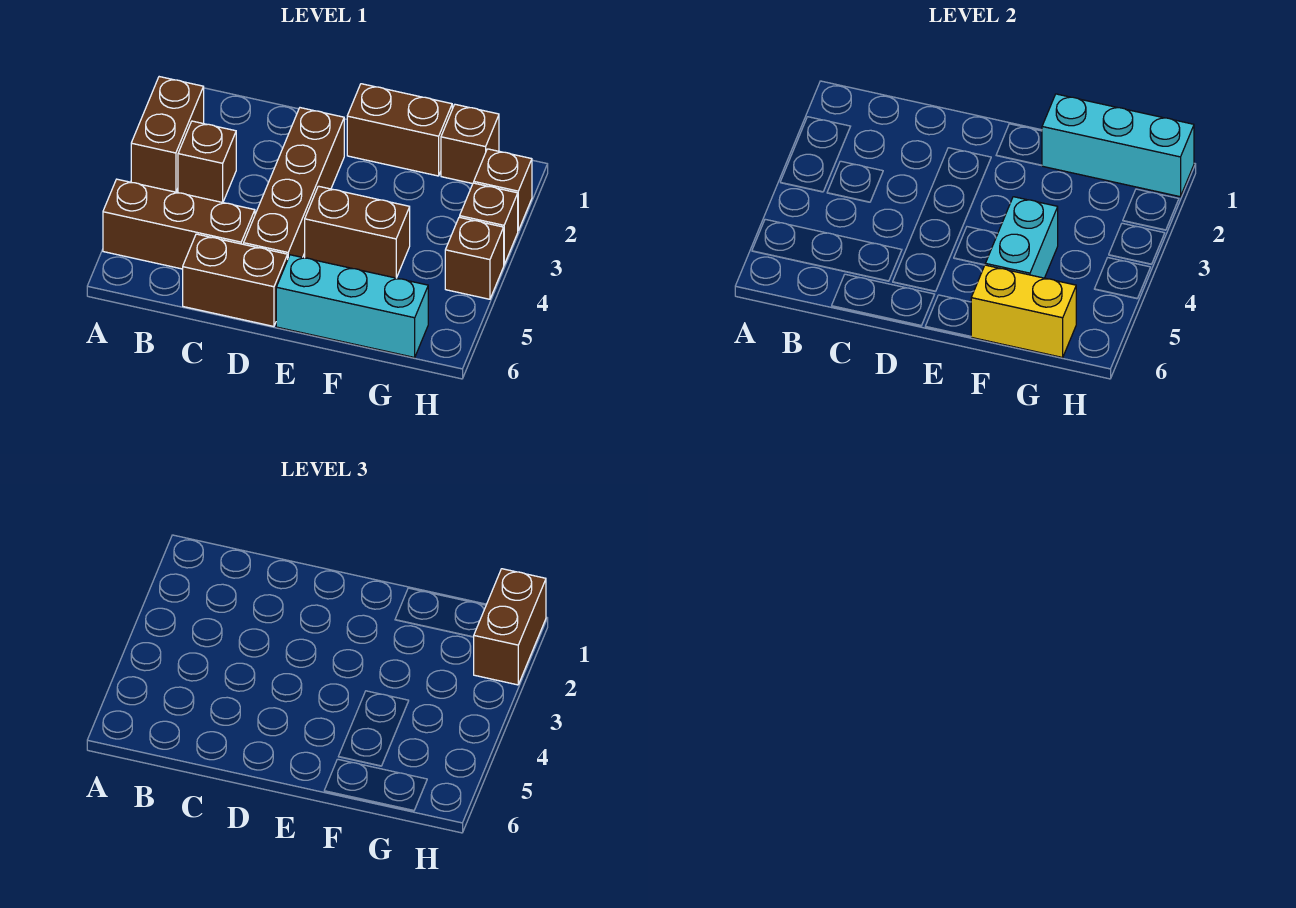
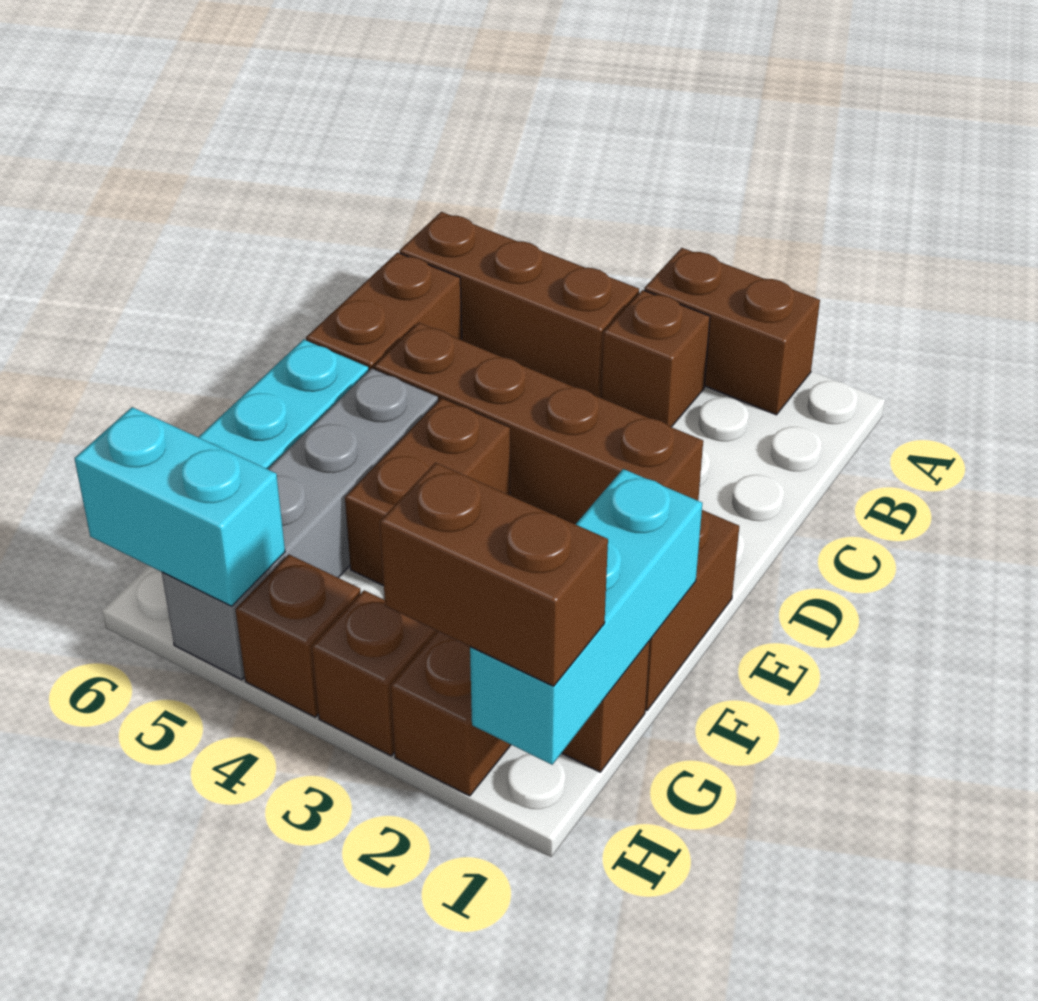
brown 1x3 brick [103,179,255,269] -> brown 1x3 brick turned to [400,212,639,398]
none -> grey 1x4 brick [162,368,438,680]
cyan 1x2 brick [985,197,1058,278] -> cyan 1x2 brick moved to [74,407,285,606]
yellow 1x2 brick [971,265,1076,357] -> none

